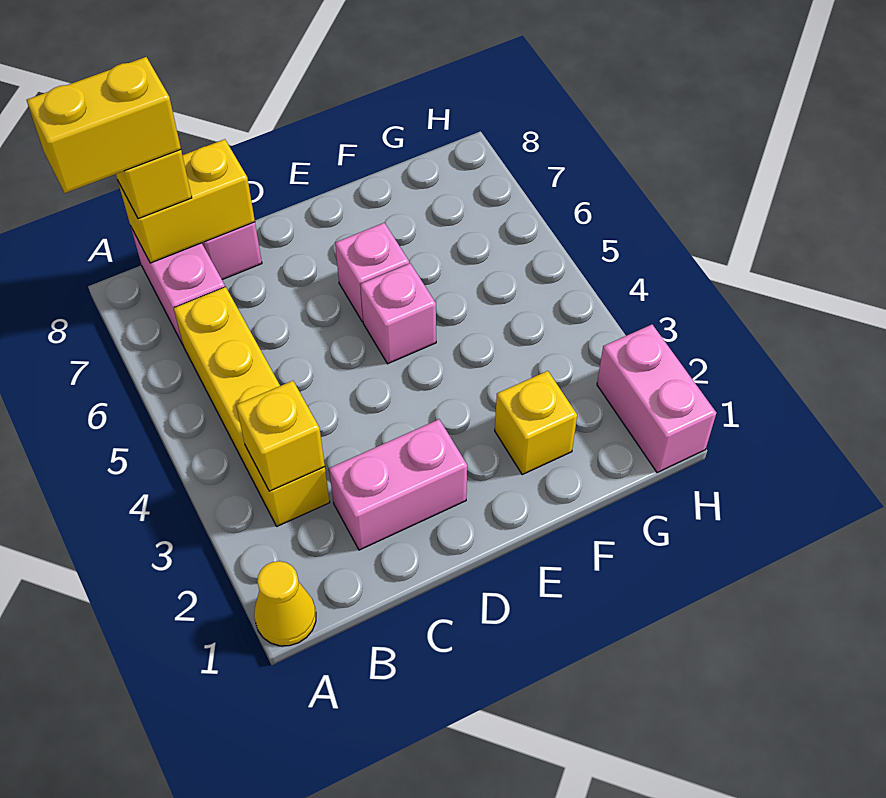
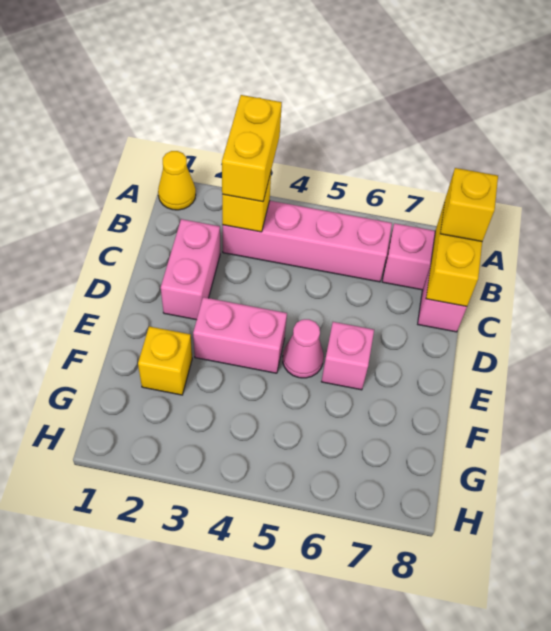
yellow 1x2 brick [27,57,181,193] -> yellow 1x2 brick moved to [222,95,282,202]
yellow 1x4 brick [174,287,330,526] -> pink 1x4 brick [222,201,392,282]
pink 1x1 brick [360,263,436,364] -> pink 1x1 cone [283,319,324,378]
pink 1x2 brick [597,325,716,473] -> pink 1x2 brick moved to [193,297,287,373]

